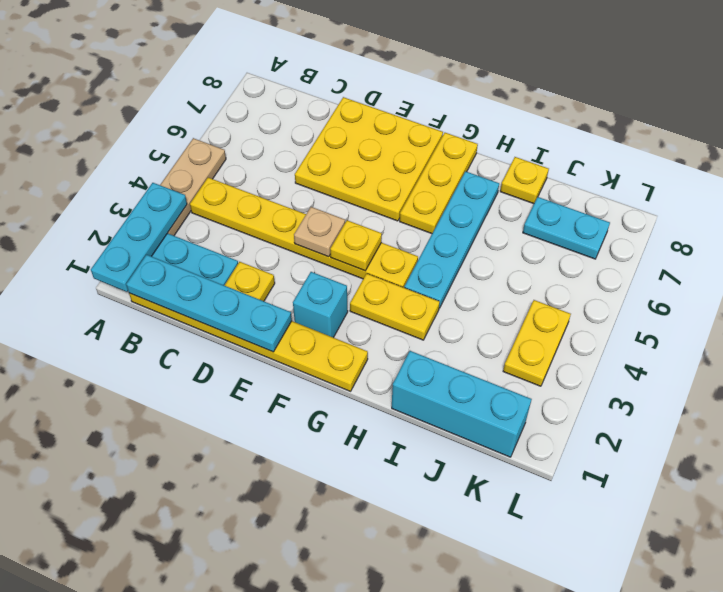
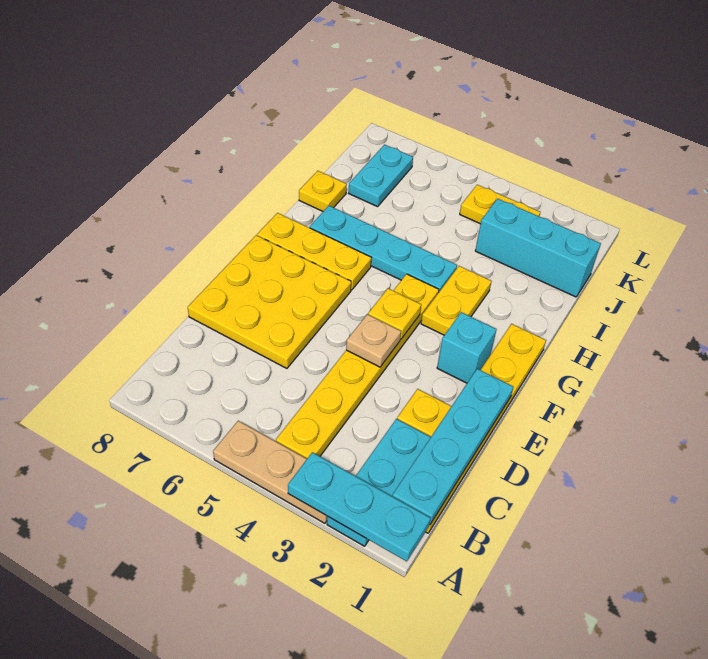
cyan 1x3 brick [392,351,532,457] -> cyan 1x3 brick turned to [475,199,601,297]

